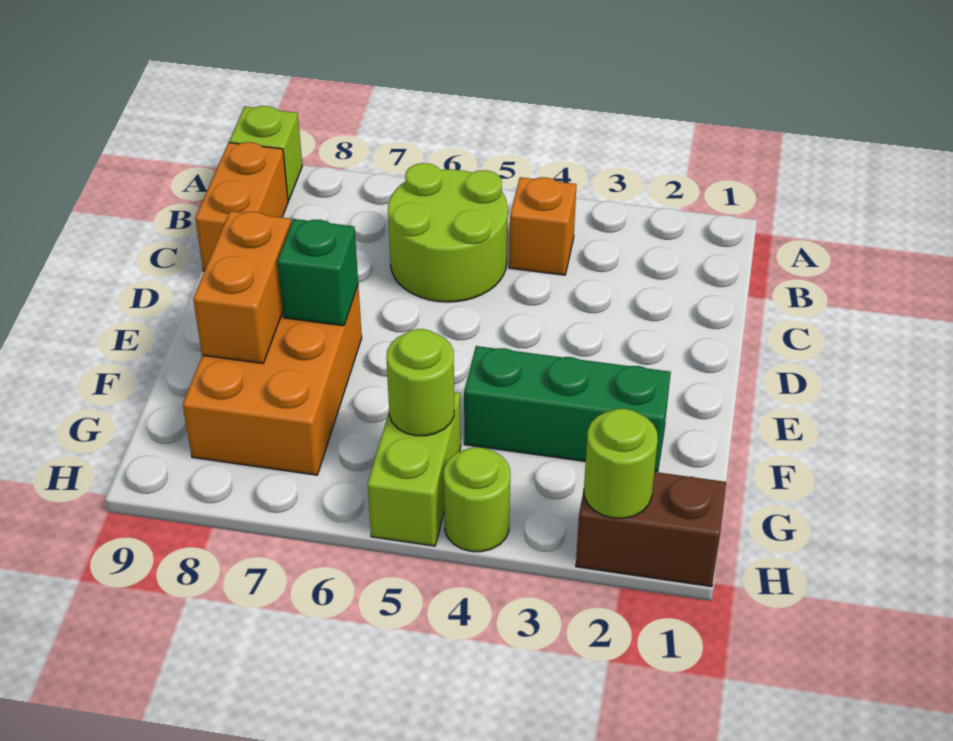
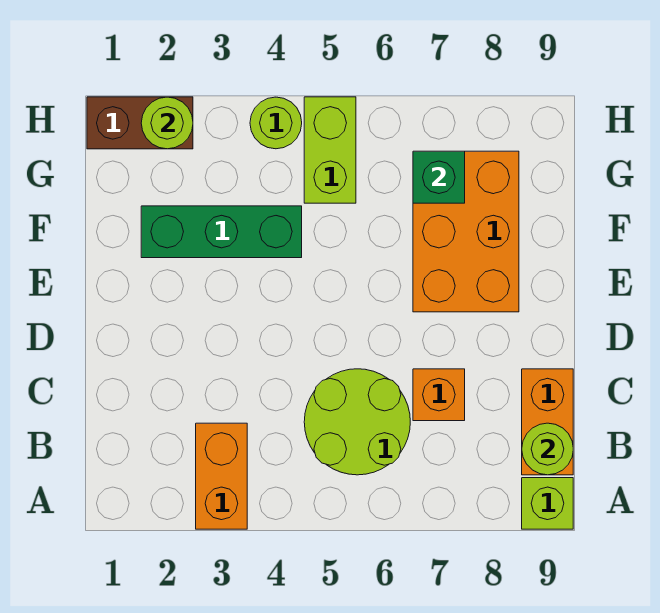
orange 1x1 brick [509,177,576,275] -> orange 1x1 brick moved to [413,369,465,421]
green 1x1 brick [278,219,358,326] -> green 1x1 brick moved to [413,151,465,203]
orange 1x2 brick [193,211,291,363] -> orange 1x2 brick moved to [196,423,247,529]
lime 1x1 round brick [386,329,454,436] -> lime 1x1 round brick moved to [522,423,573,475]

